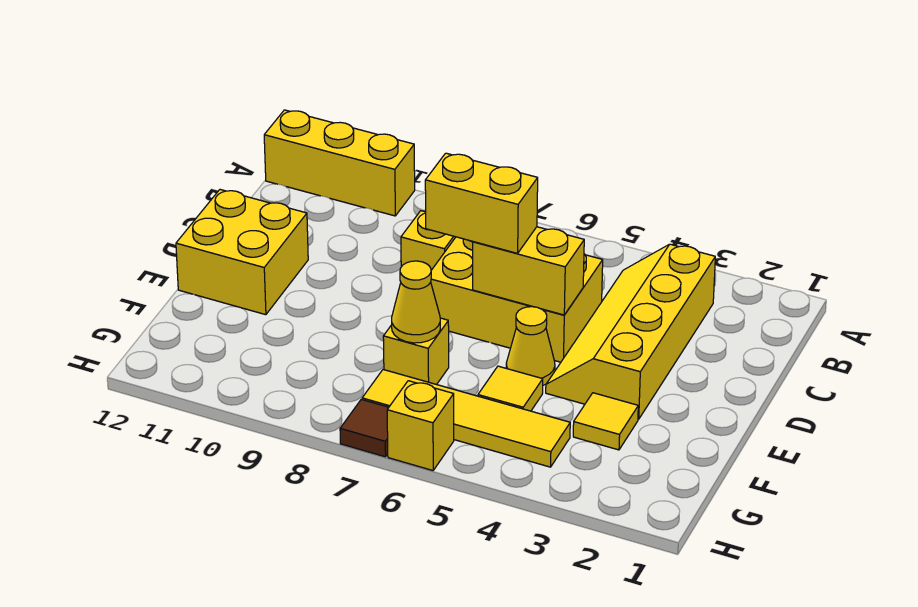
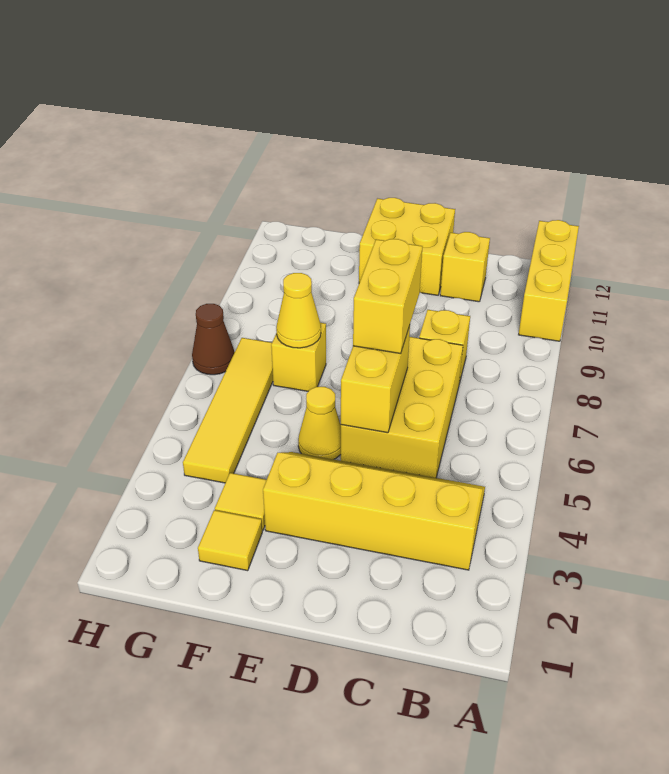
yellow 1x1 tile [478,366,543,411] -> yellow 1x1 tile moved to [198,510,262,571]
yellow 1x1 brick [387,381,454,471] -> yellow 1x1 brick moved to [440,232,490,302]
brown 1x1 tile [340,399,389,457] -> brown 1x1 cone [192,304,235,375]

